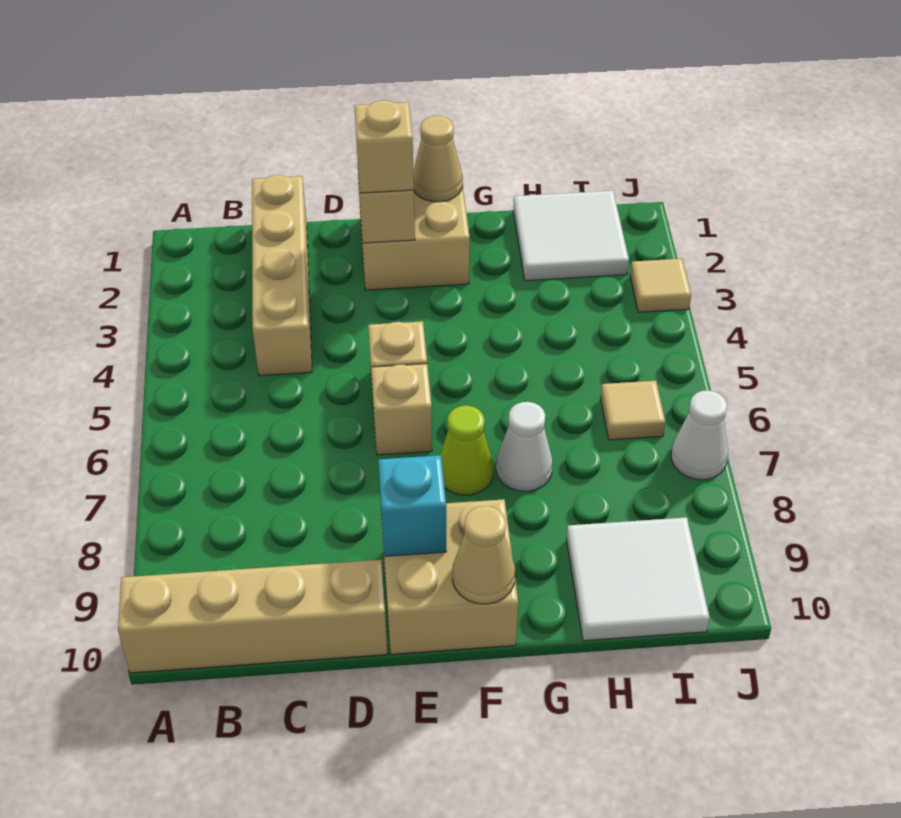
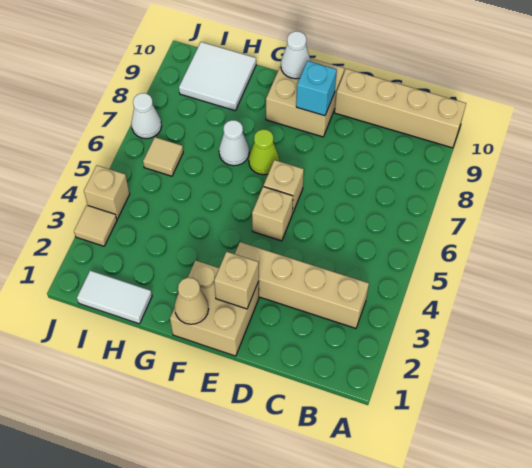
tan 1x4 brick [252,175,312,376] -> tan 1x4 brick turned to [235,242,369,328]
tan 1x1 brick [354,100,414,193] -> tan 1x1 brick moved to [84,165,130,219]
tan 1x1 cone [452,506,515,604] -> white 1x1 cone [281,31,311,79]
white 2x2 tile [513,191,629,281] -> white 1x2 tile [77,271,152,324]

